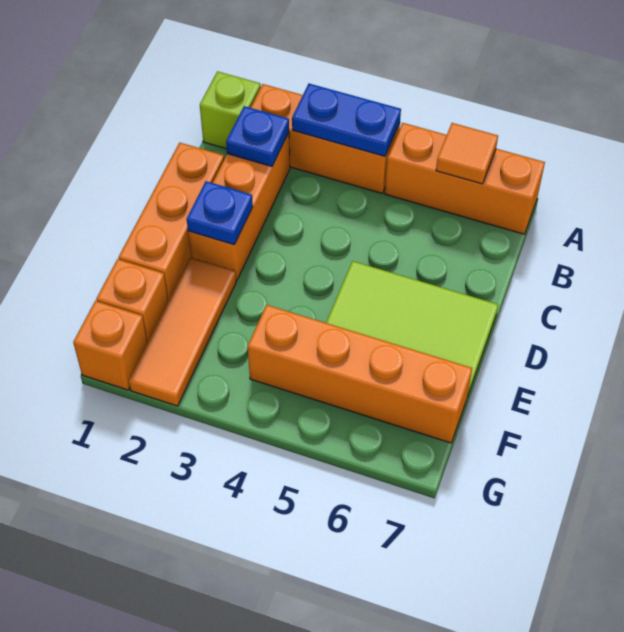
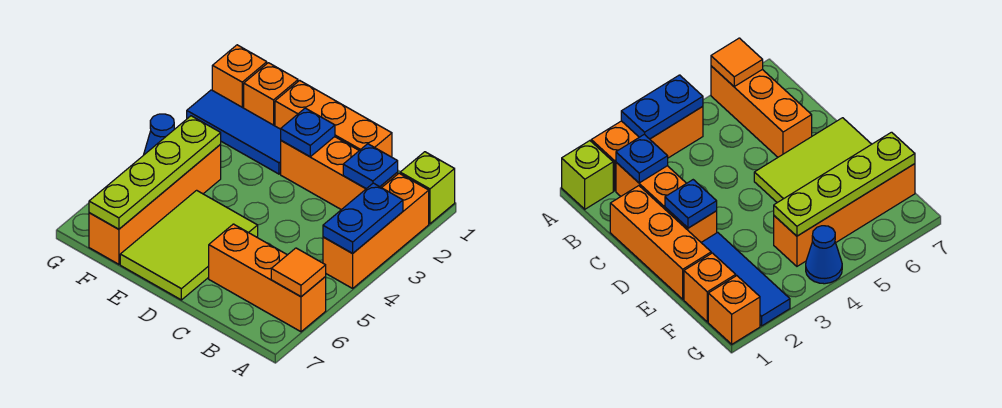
orange 1x3 brick [385,123,545,234] -> orange 1x3 brick turned to [209,224,326,332]
orange 1x3 tile [129,257,236,406] -> blue 1x3 tile [187,90,281,174]
none -> lime 1x4 plate [89,116,221,229]
none -> blue 1x1 cone [144,114,174,155]

